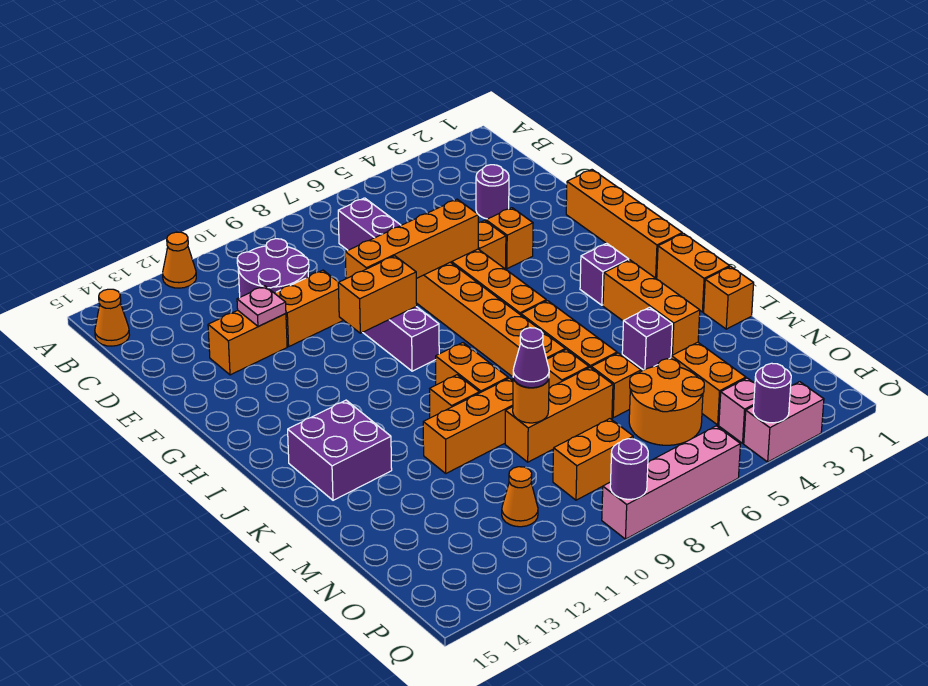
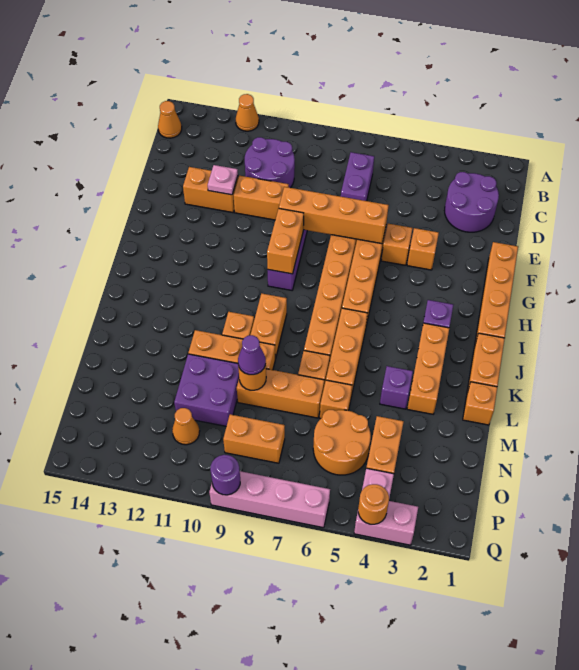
purple 1x1 round brick [476,165,509,219] -> purple 2x2 round brick [445,172,499,232]
orange 1x2 brick [338,256,417,333] -> orange 1x2 brick turned to [267,208,304,274]
purple 2x2 brick [288,400,392,500] -> purple 2x2 brick moved to [174,354,239,426]
purple 1x1 round brick [753,363,791,423] -> orange 1x1 round brick [358,484,389,524]

